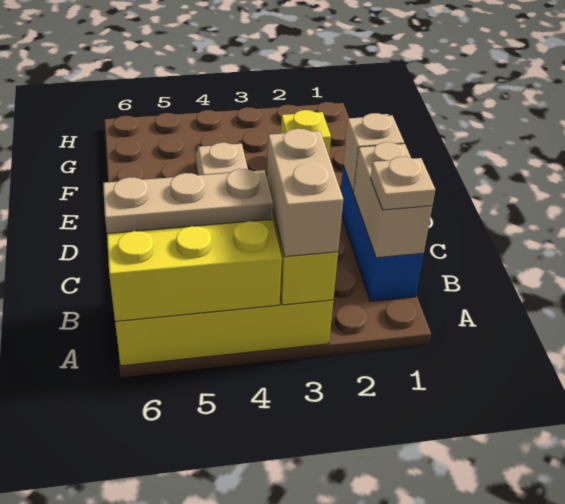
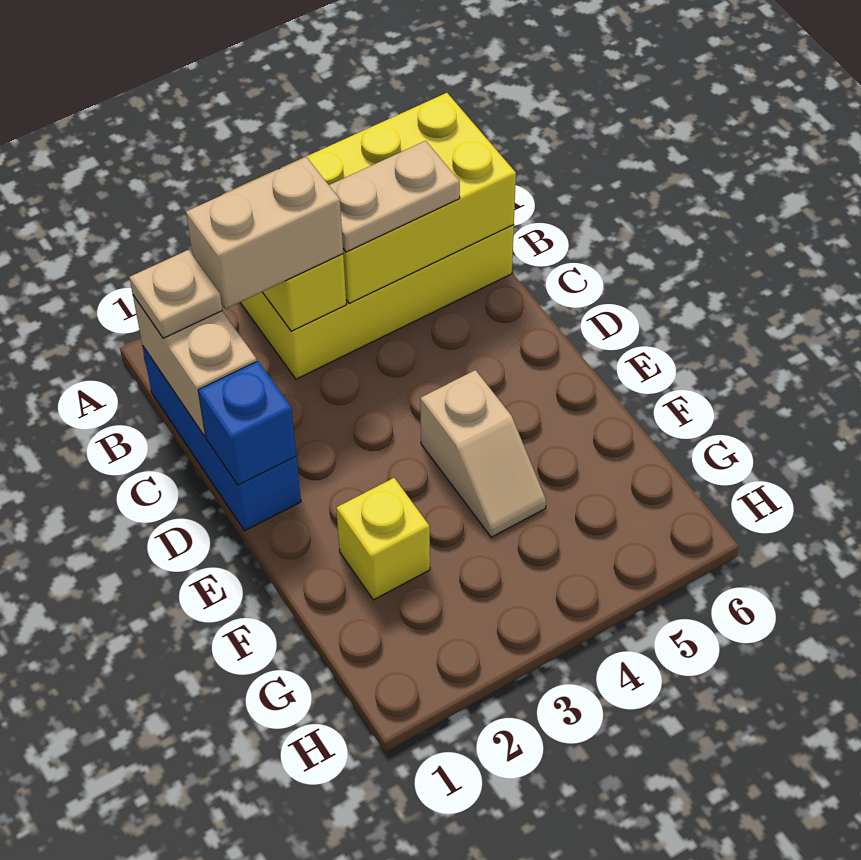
tan 1x2 brick [267,129,343,257] -> tan 1x2 brick turned to [186,157,343,309]
tan 1x3 plate [103,169,273,234] -> tan 1x2 plate [329,141,460,252]
tan 1x1 brick [343,113,404,192] -> blue 1x1 brick [198,361,296,485]

